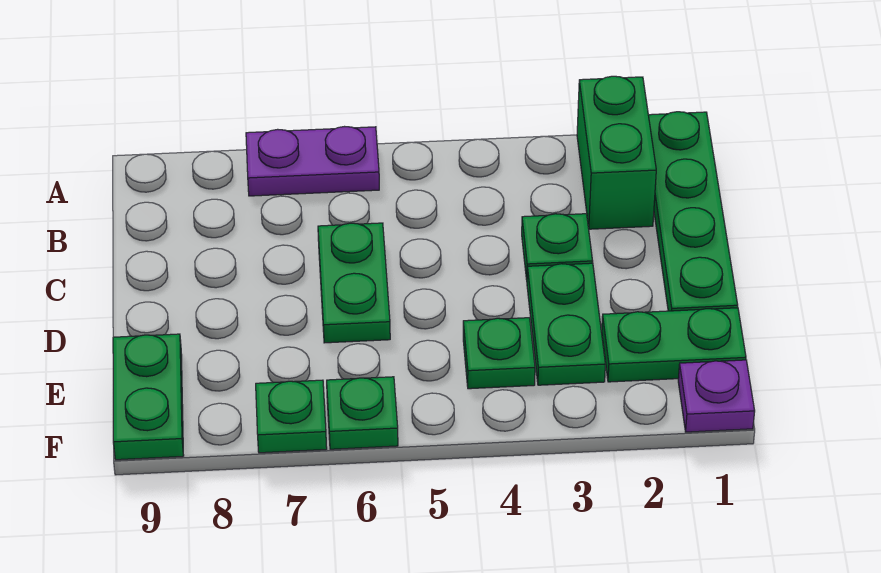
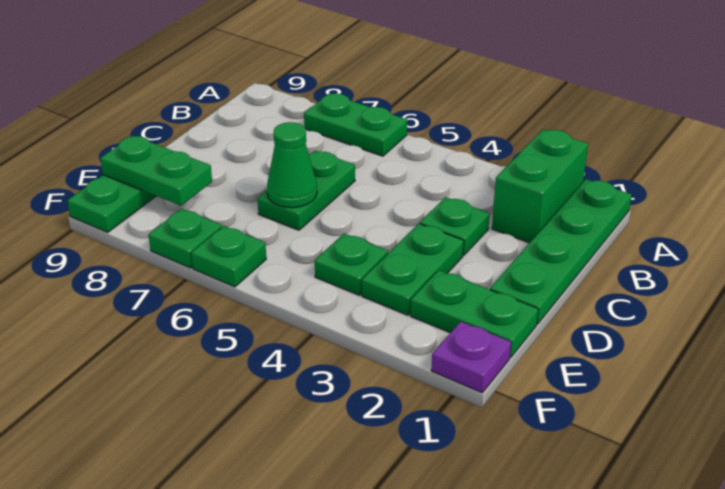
purple 1x2 plate [246,127,379,196] -> green 1x2 plate [304,94,407,156]
none -> green 1x1 cone [267,122,317,208]
none -> green 1x2 plate [100,136,212,206]

